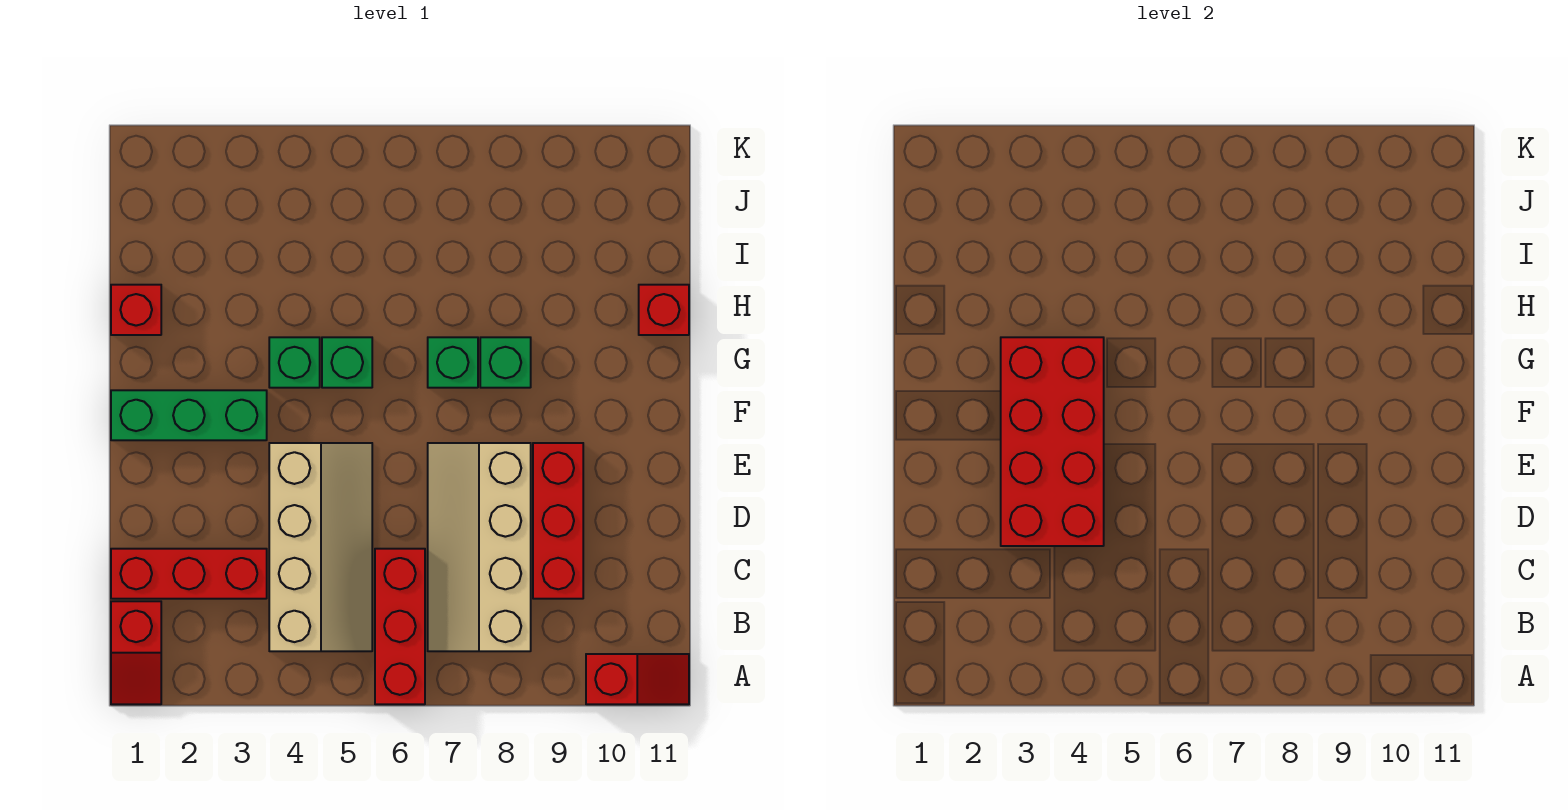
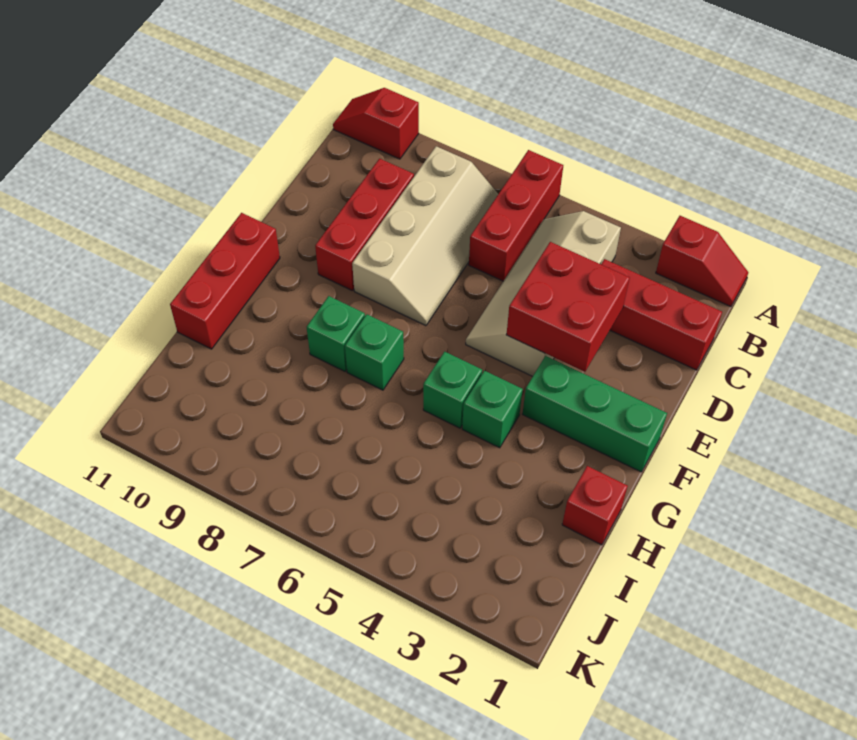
red 1x2 slope [111,601,161,704] -> red 1x2 slope turned to [656,216,748,307]
red 2x4 brick [1001,337,1104,546] -> red 2x2 brick [506,242,630,372]
red 1x1 brick [639,285,689,335] -> red 1x3 brick [170,213,280,349]

